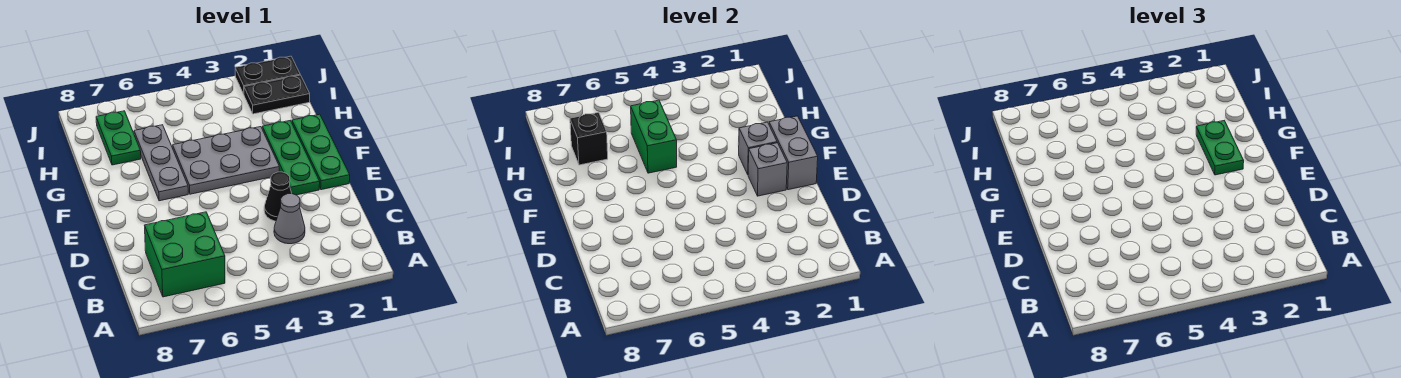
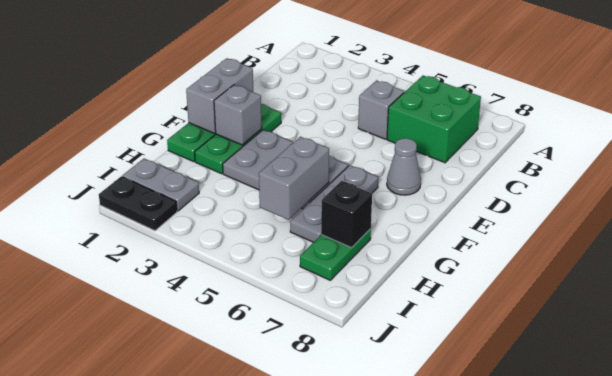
grey 1x1 cone [274,194,305,244] -> grey 1x1 cone moved to [387,138,421,195]
black 1x1 cone [264,172,292,221] -> none
grey 1x1 brick [748,143,787,196] -> grey 1x1 brick moved to [358,81,404,139]
green 1x2 plate [1196,121,1244,175] -> none
green 1x2 brick [631,100,677,173] -> grey 1x2 brick [259,137,329,220]
black 1x2 plate [244,75,310,114] -> grey 1x2 plate [122,158,199,211]

